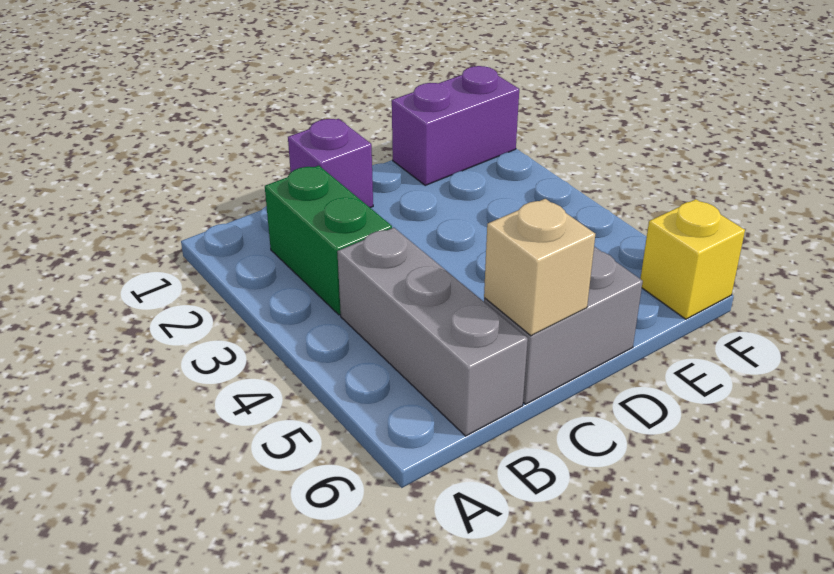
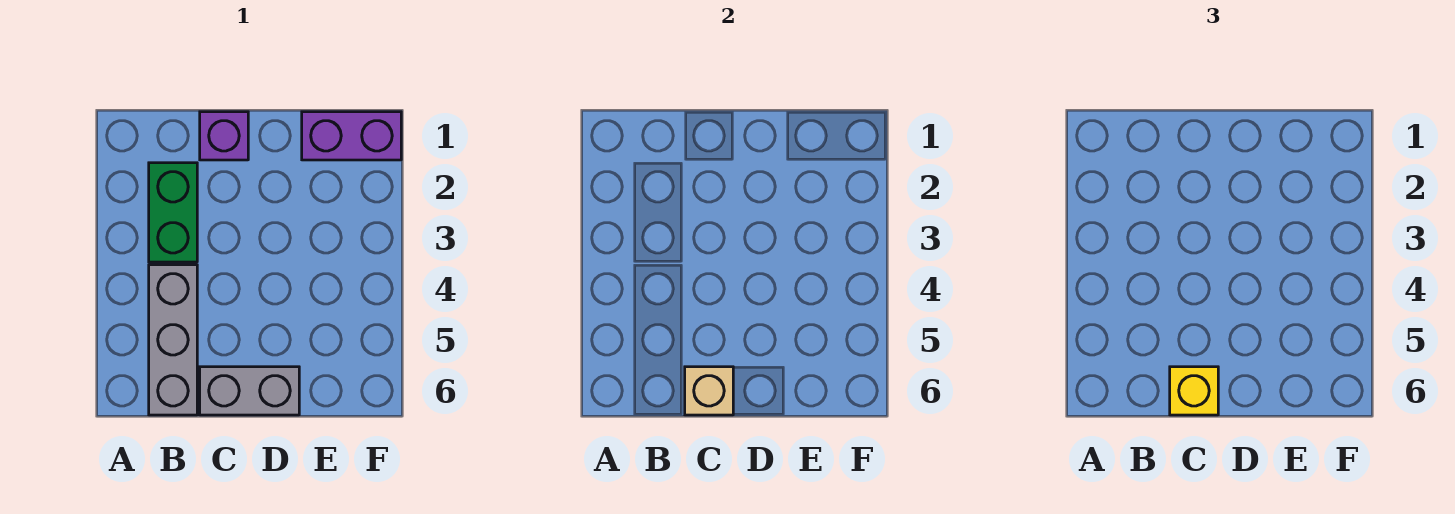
yellow 1x1 brick [640,199,745,319] -> yellow 1x1 brick moved to [1170,367,1218,415]

